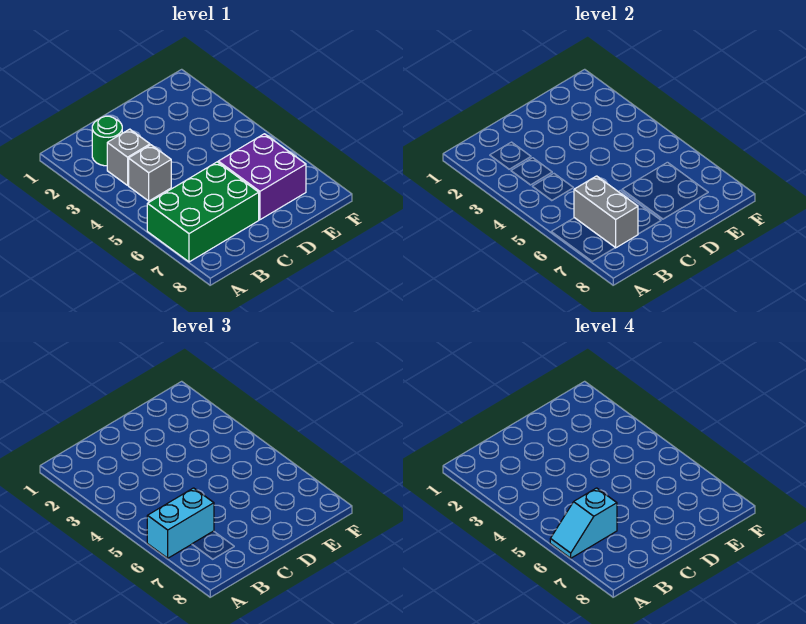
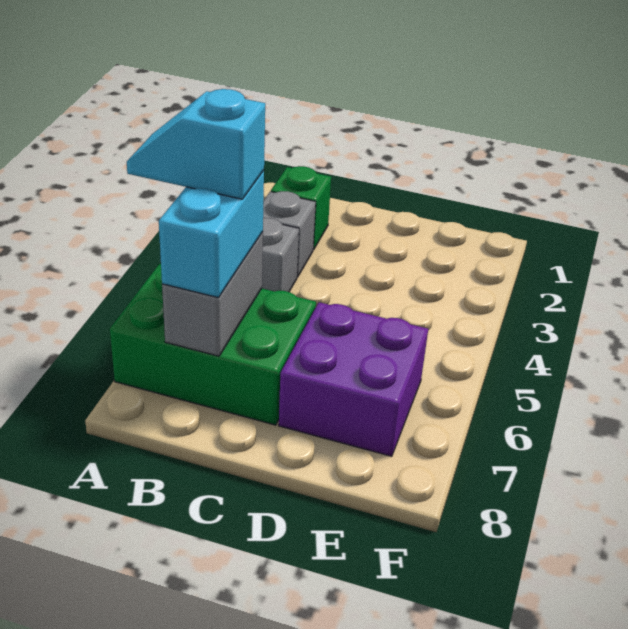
cyan 1x2 brick [147,488,214,558] -> cyan 1x2 brick turned to [159,170,264,298]
green 1x1 round brick [92,116,122,166] -> green 1x1 brick [271,166,331,250]

